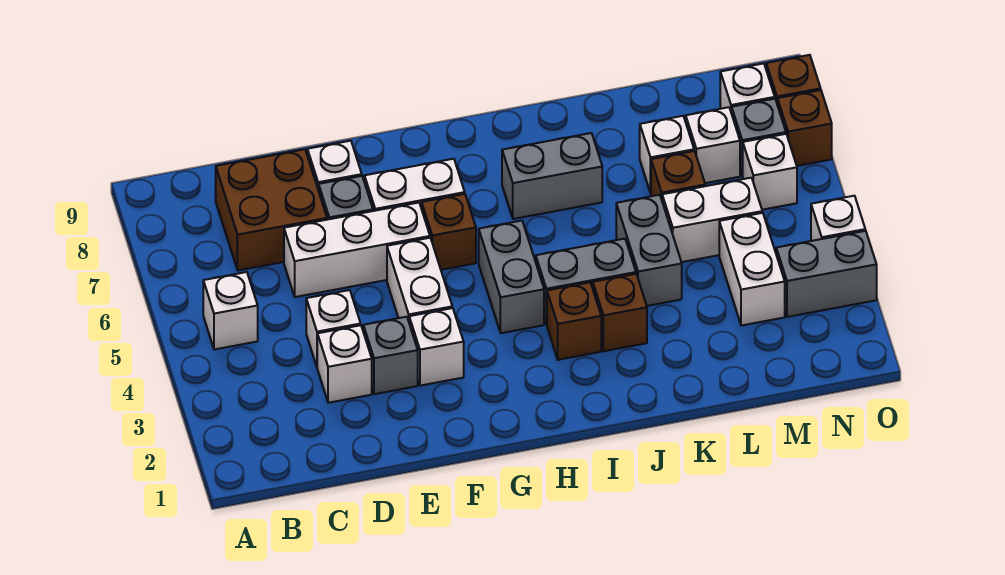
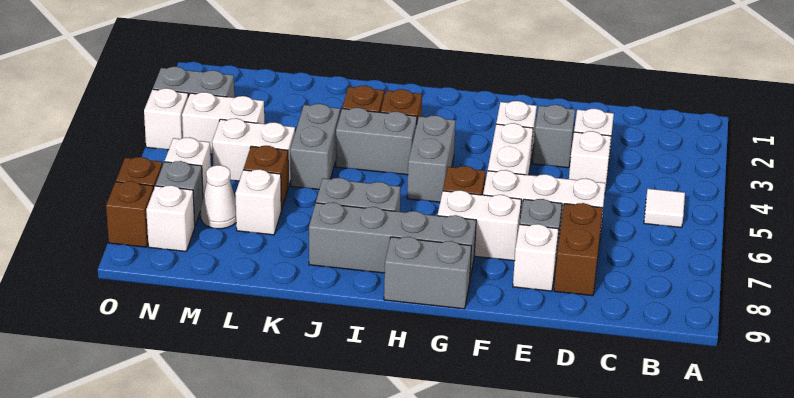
white 1x1 brick [203,272,258,350] -> white 1x1 tile [644,189,685,228]
brown 2x2 brick [216,149,327,270] -> brown 1x2 brick [554,203,603,296]
none -> grey 1x4 brick [309,202,476,278]
none -> grey 1x2 brick [384,237,471,309]
white 1x2 brick [719,213,785,326] -> white 1x2 brick turned to [182,92,264,154]
white 1x1 brick [686,107,740,183] -> white 1x1 cone [201,165,236,229]

